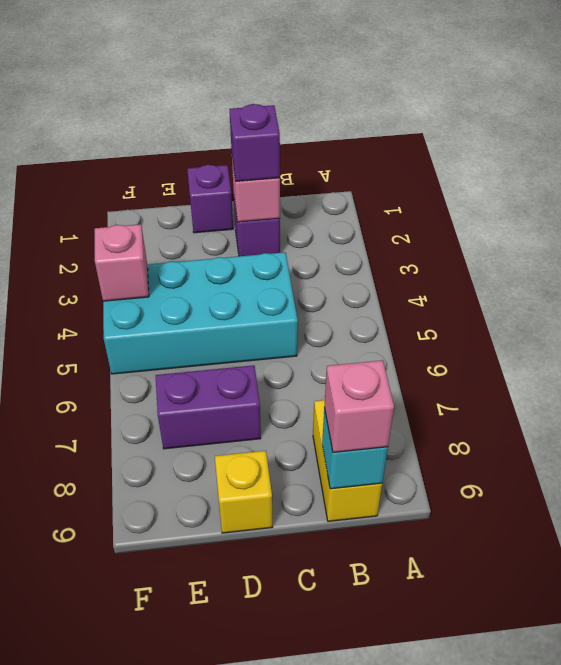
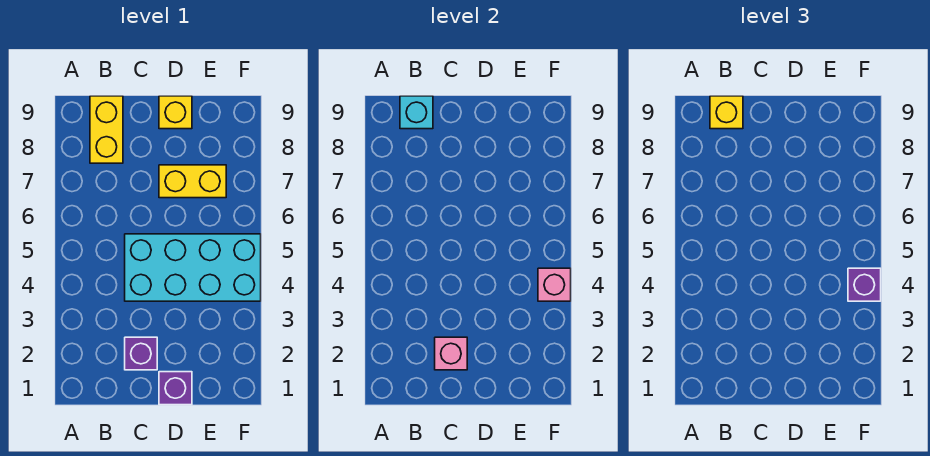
pink 1x1 brick [324,360,394,452] -> yellow 1x1 brick [710,96,743,129]
purple 1x1 brick [230,104,280,181] -> purple 1x1 brick moved to [848,268,881,301]
purple 1x2 brick [156,365,261,449] -> yellow 1x2 brick [159,165,226,198]

